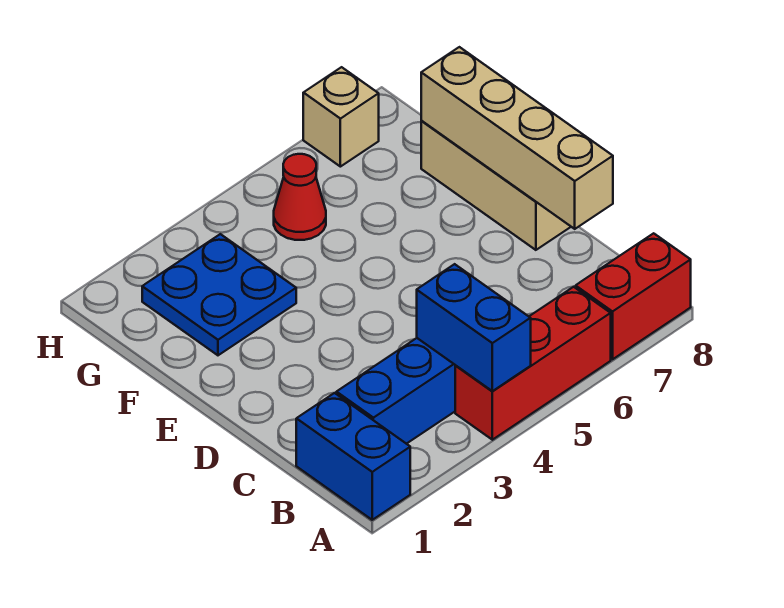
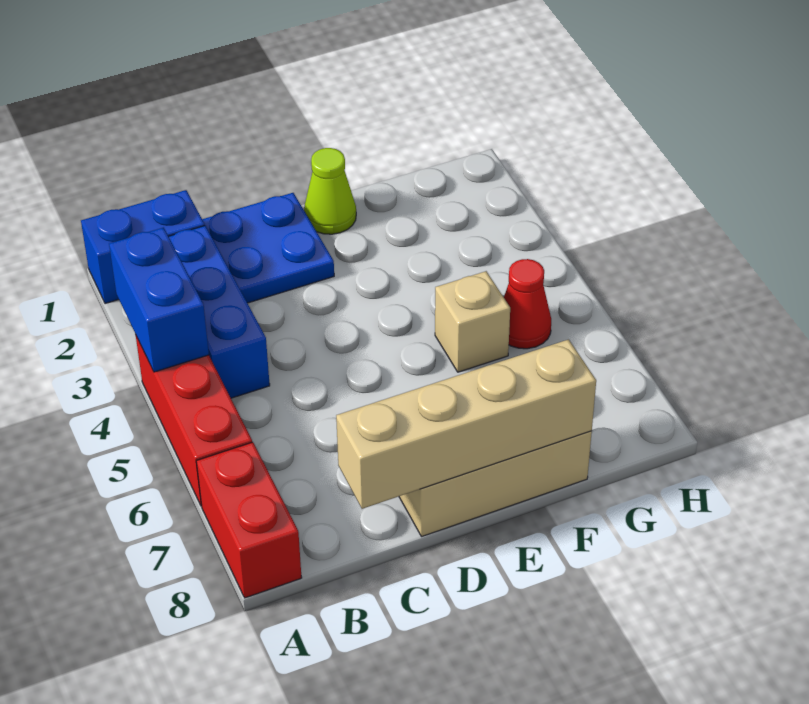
blue 1x2 brick [417,264,531,391] -> blue 1x2 brick turned to [109,228,209,372]
none -> lime 1x1 cone [304,148,356,234]
blue 2x2 plate [142,234,296,355] -> blue 2x2 plate moved to [202,193,334,303]
tan 1x1 brick [303,67,379,167] -> tan 1x1 brick moved to [435,271,510,372]

